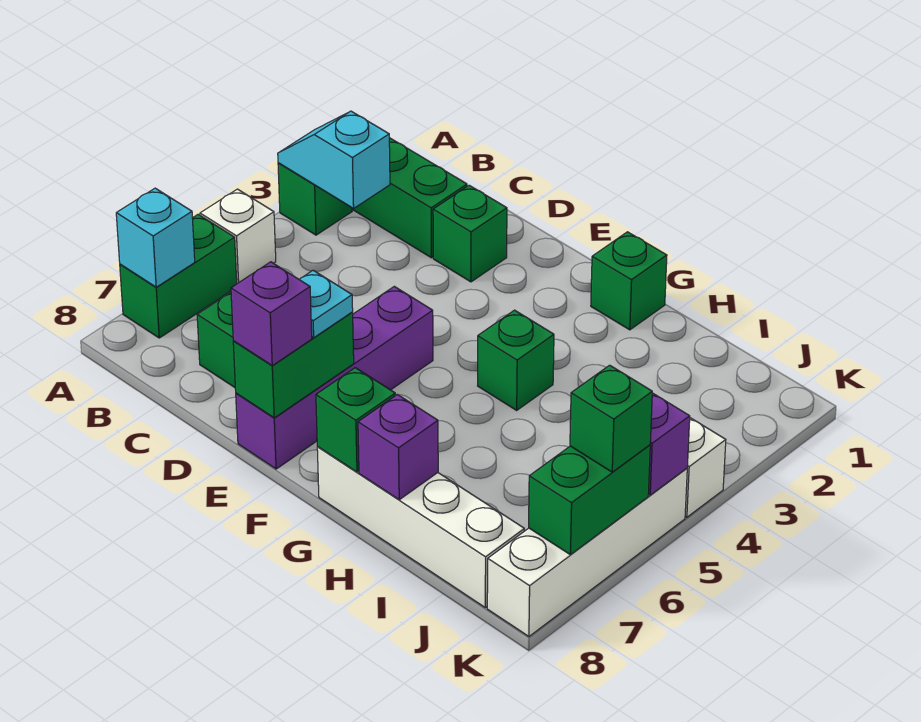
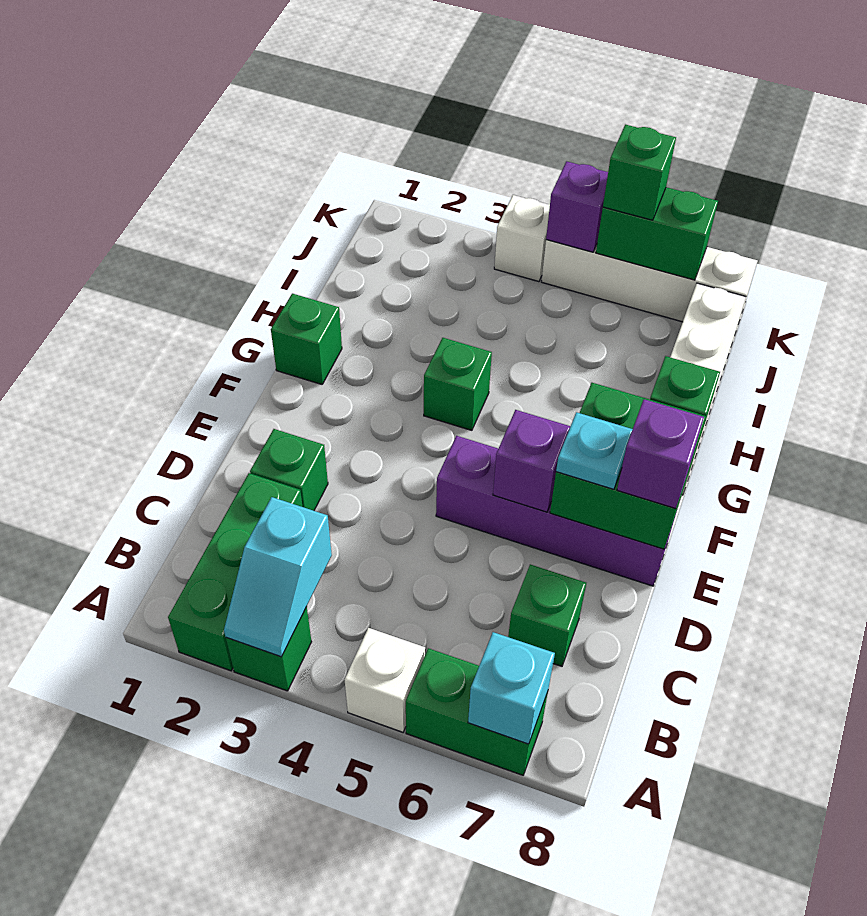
green 1x2 brick [233,312,354,418] -> green 2x2 brick [550,383,706,549]
purple 1x1 brick [358,394,438,500] -> purple 1x1 brick moved to [493,410,570,512]

